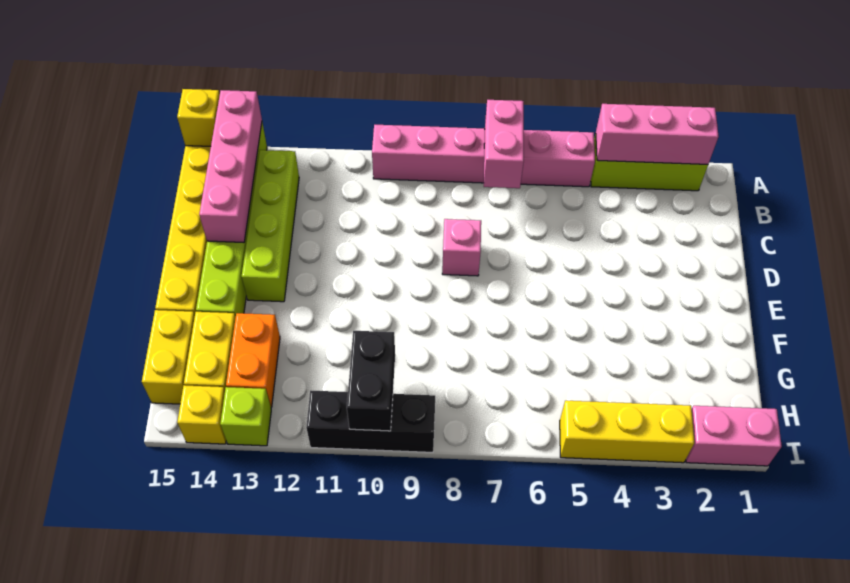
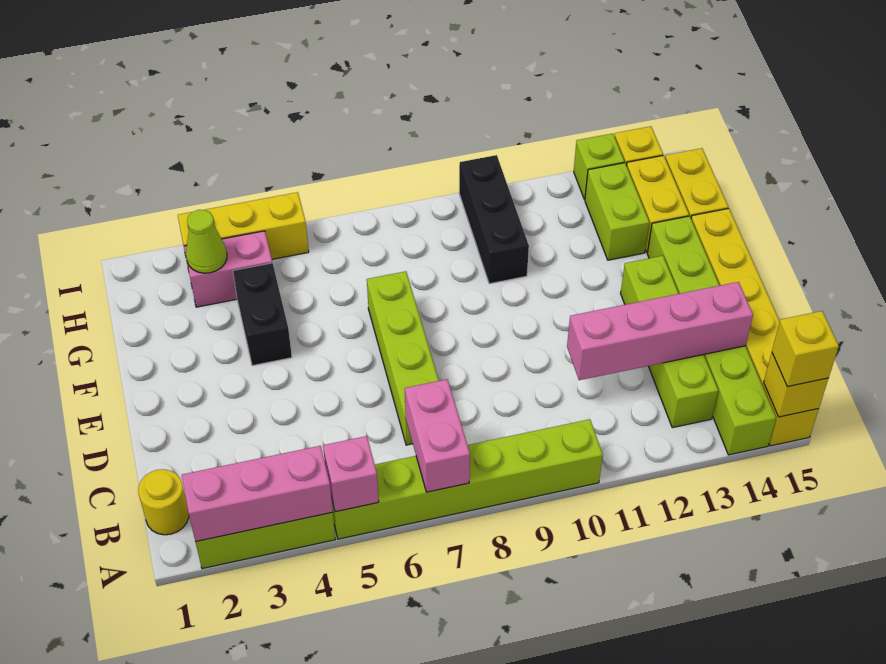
pink 1x6 brick [372,125,595,187] -> lime 1x6 brick [331,419,603,539]
pink 1x4 brick [199,90,262,242] -> pink 1x4 brick turned to [567,282,753,380]
none -> yellow 1x1 brick [772,311,839,387]
none -> yellow 1x1 round brick [138,469,189,535]
none -> lime 1x4 brick [367,271,439,445]
pink 1x1 brick [442,219,481,276] -> pink 1x1 brick moved to [323,436,379,512]
orange 1x2 brick [226,313,280,407] -> lime 1x2 brick [585,163,649,260]
none -> lime 1x1 cone [186,210,227,273]
black 1x2 brick [347,331,395,431] -> black 1x2 brick moved to [233,263,292,366]
pink 1x2 brick [686,406,782,466] -> pink 1x2 brick moved to [184,231,272,307]
black 1x3 brick [306,390,435,452] -> black 1x3 brick turned to [459,155,529,284]

